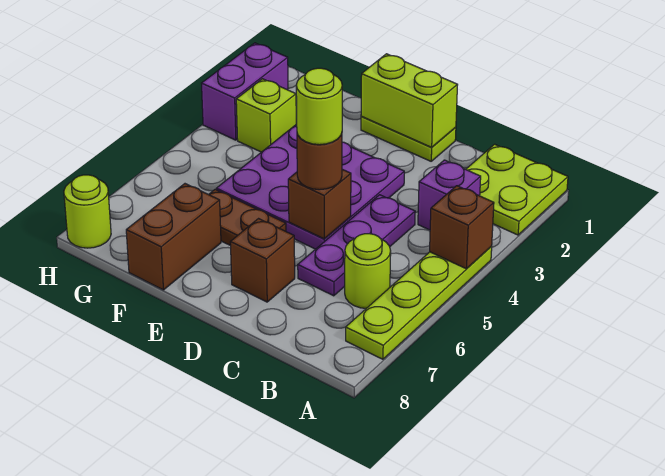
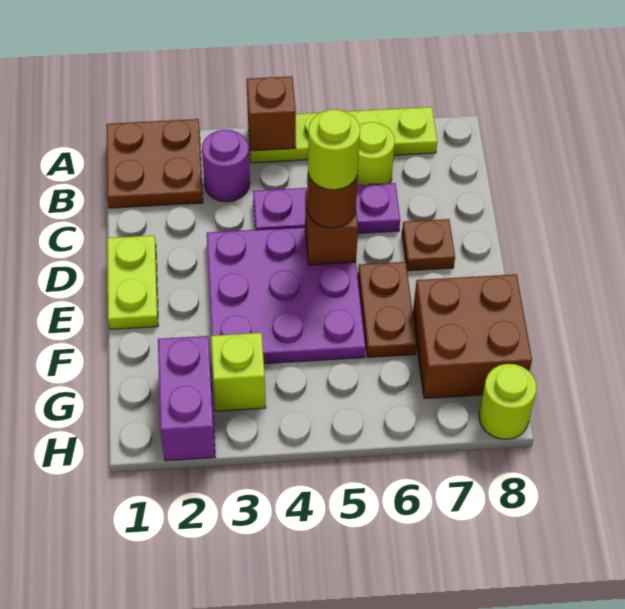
lime 2x2 plate [466,144,568,235] -> brown 2x2 plate [107,119,203,208]
purple 1x1 brick [418,160,481,230] -> purple 1x1 round brick [202,130,250,202]
lime 1x2 brick [361,54,457,147] -> none
brown 1x1 brick [230,219,295,302] -> brown 1x1 plate [402,219,455,271]
brown 1x2 brick [126,184,221,290] -> brown 2x2 brick [413,274,532,398]
purple 1x2 brick [202,43,288,140] -> purple 1x2 brick turned to [158,336,215,461]

